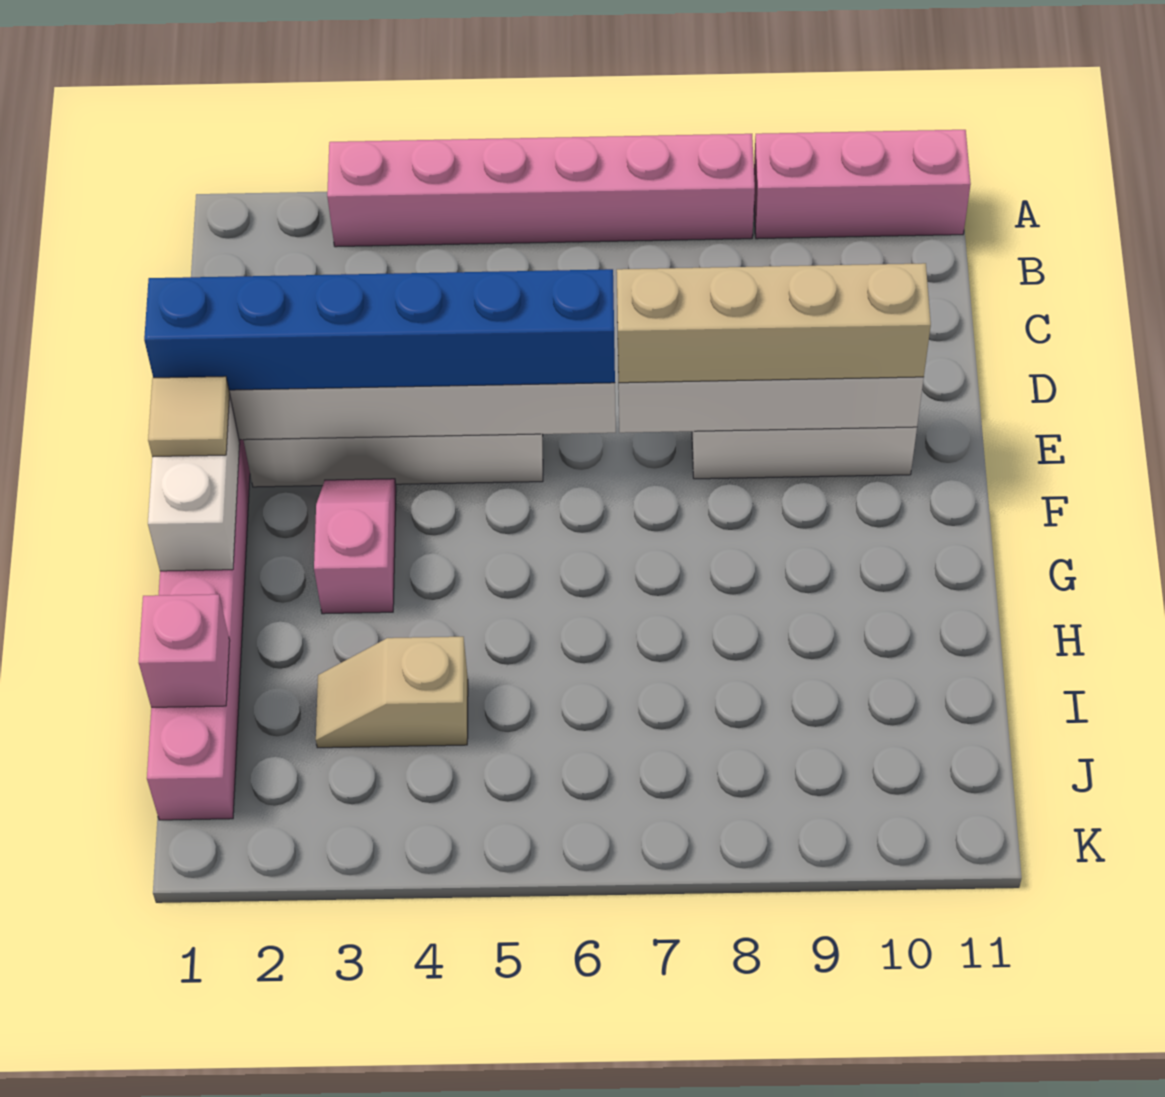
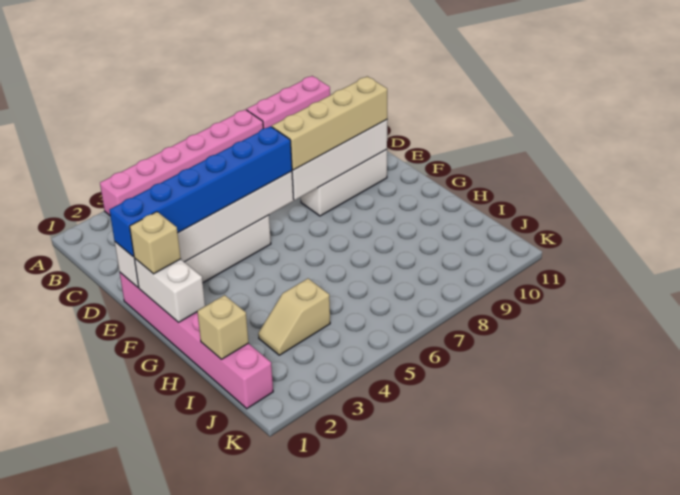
tan 1x1 tile [148,376,230,457] -> tan 1x1 brick [130,212,181,274]
pink 1x2 slope [314,479,396,614] -> none
pink 1x1 brick [139,594,230,707] -> tan 1x1 brick [197,295,248,359]

